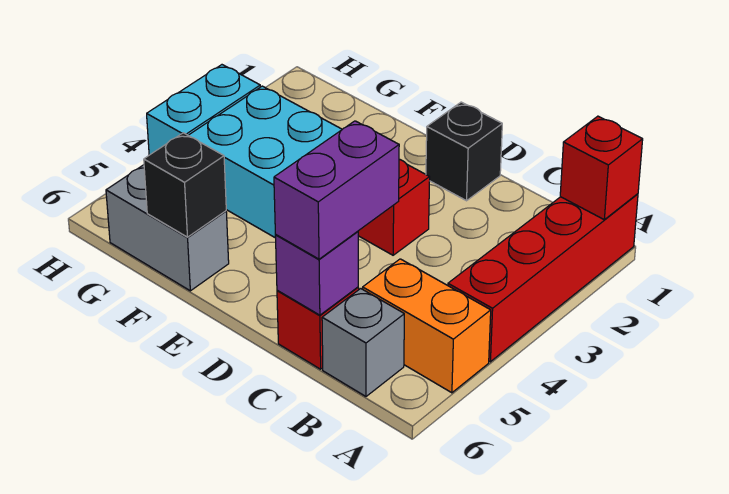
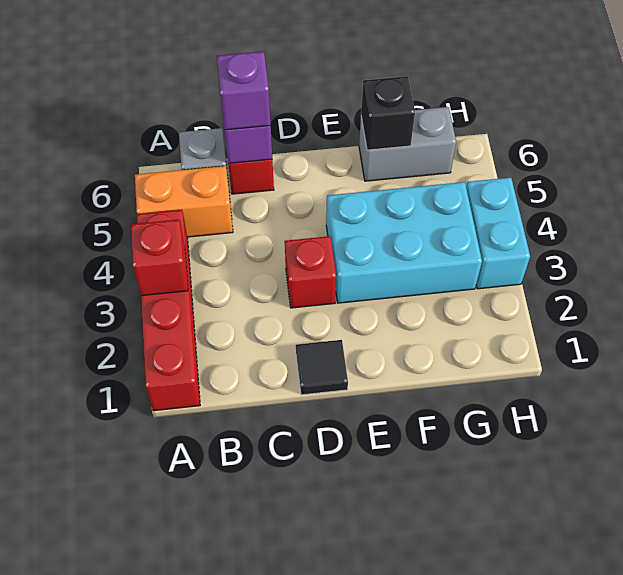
red 1x1 brick [560,116,643,220] -> red 1x1 brick moved to [131,220,188,296]
purple 1x2 brick [274,121,399,259] -> purple 1x1 brick [217,52,271,130]
black 1x1 brick [426,102,502,201] -> black 1x1 tile [296,340,348,395]

